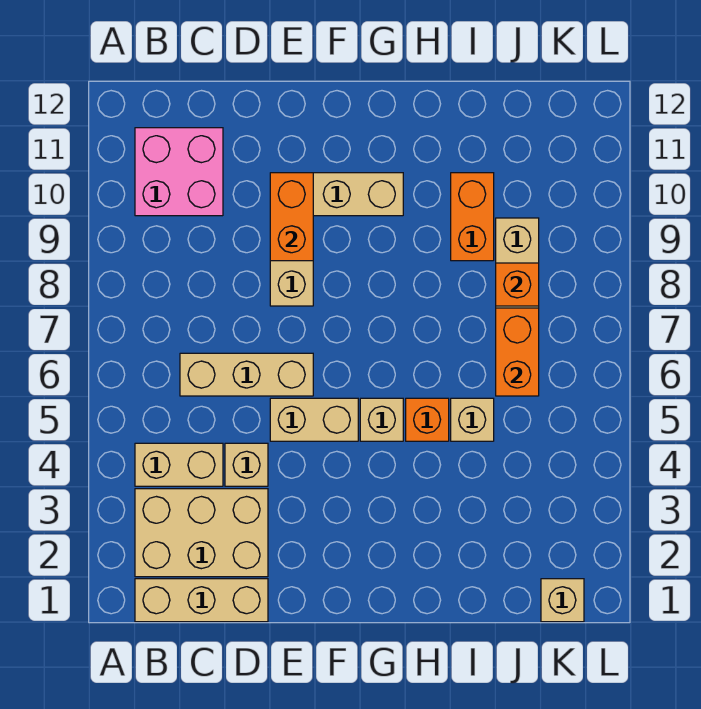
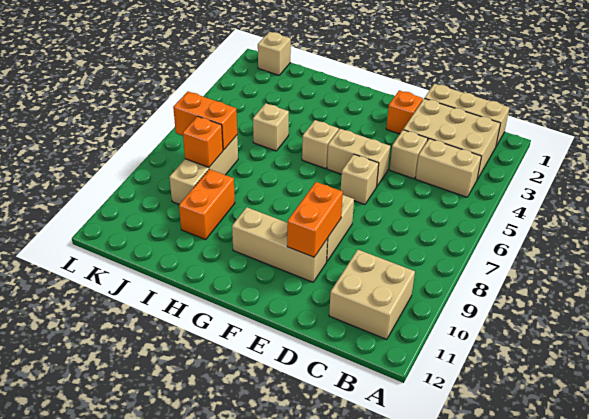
pink 2x2 brick [135,128,223,216] -> tan 2x2 brick [329,250,415,340]
tan 1x3 brick [180,353,313,396] -> tan 1x1 brick [341,154,379,205]
orange 1x1 brick [406,398,449,441] -> orange 1x1 brick moved to [386,90,423,134]
orange 1x2 brick [496,308,539,396] -> orange 1x2 brick turned to [173,92,237,150]

